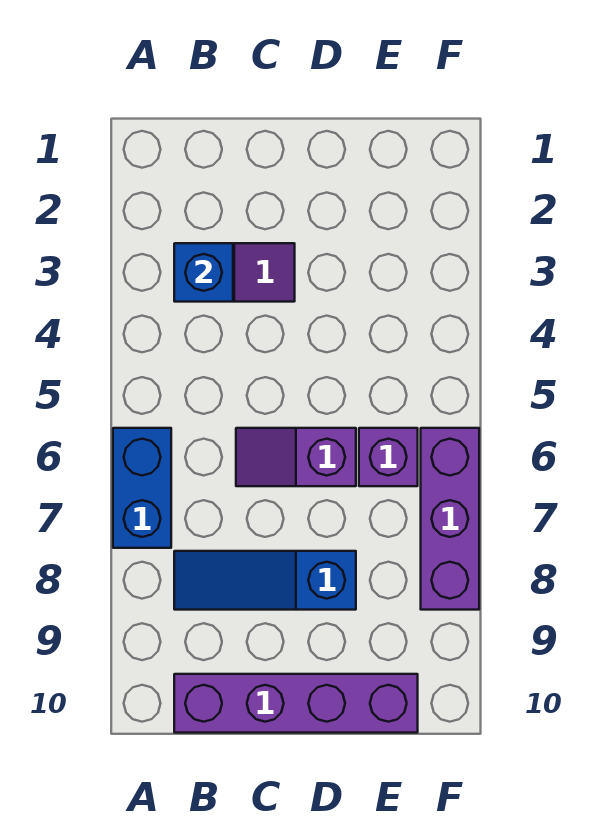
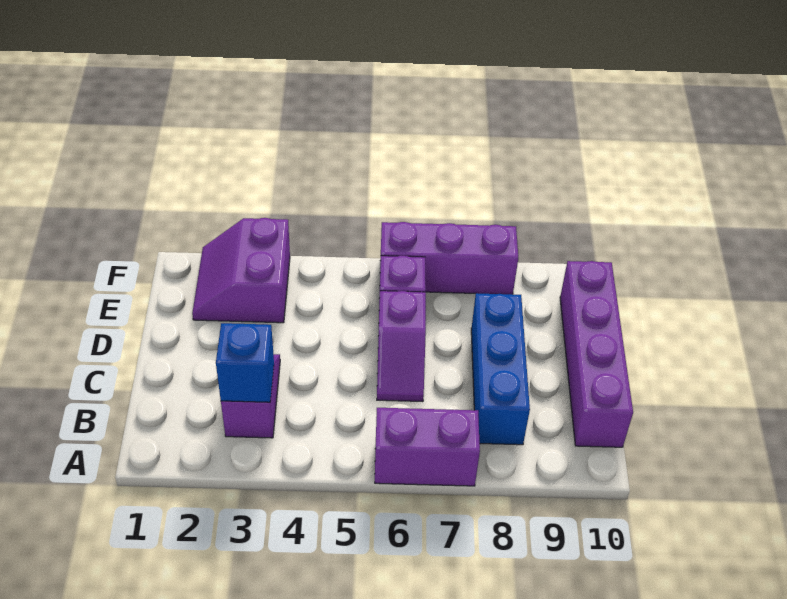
blue 1x2 brick [113,428,171,548] -> purple 1x2 brick [375,408,480,486]
blue 1x3 slope [174,551,356,610] -> blue 1x3 brick [471,293,530,445]
none -> purple 2x2 slope [192,218,290,323]

